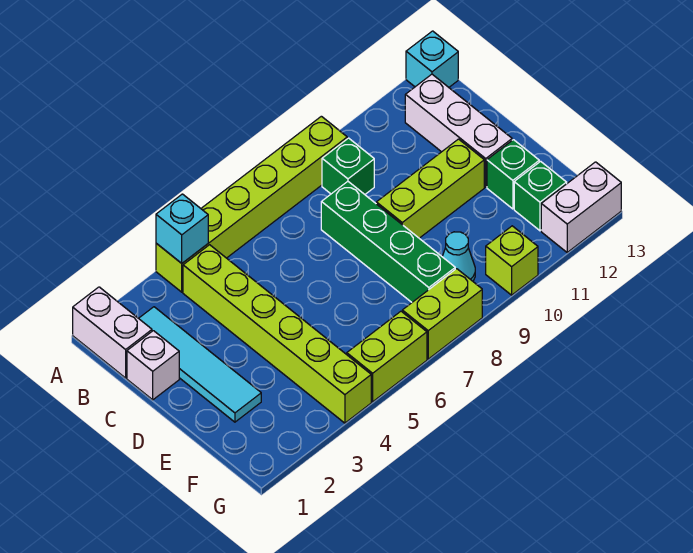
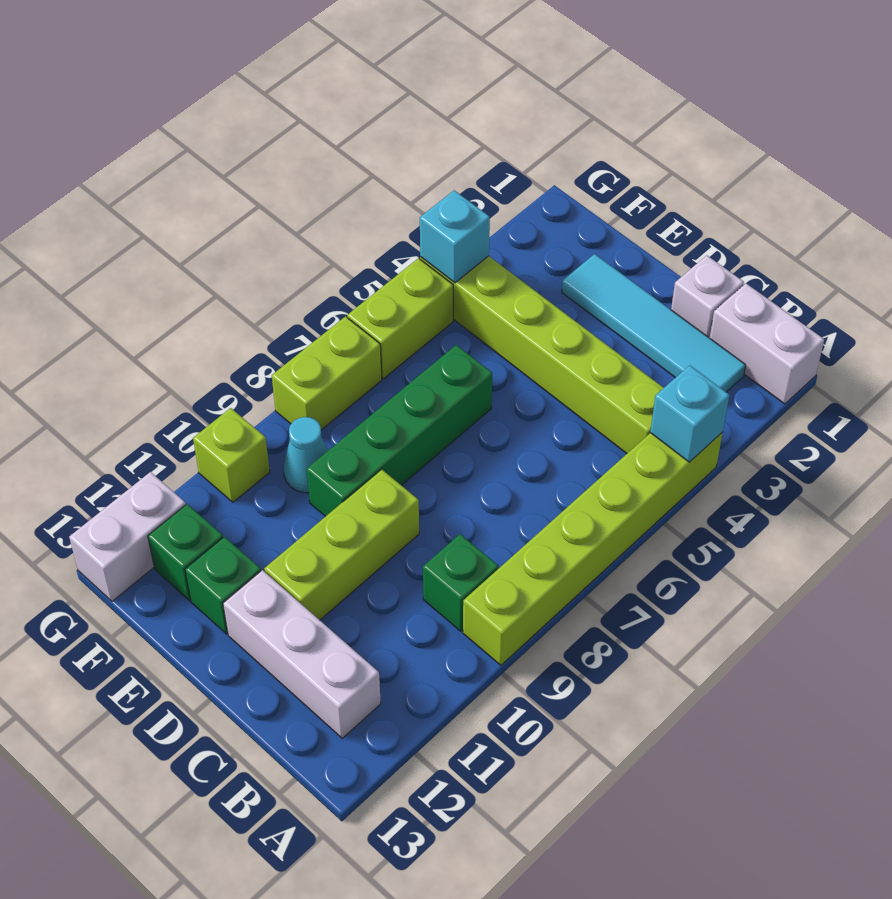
cyan 1x1 brick [406,31,458,87] -> cyan 1x1 brick moved to [420,190,490,283]
green 1x4 brick [321,181,455,302] -> green 1x4 brick turned to [307,345,492,517]

